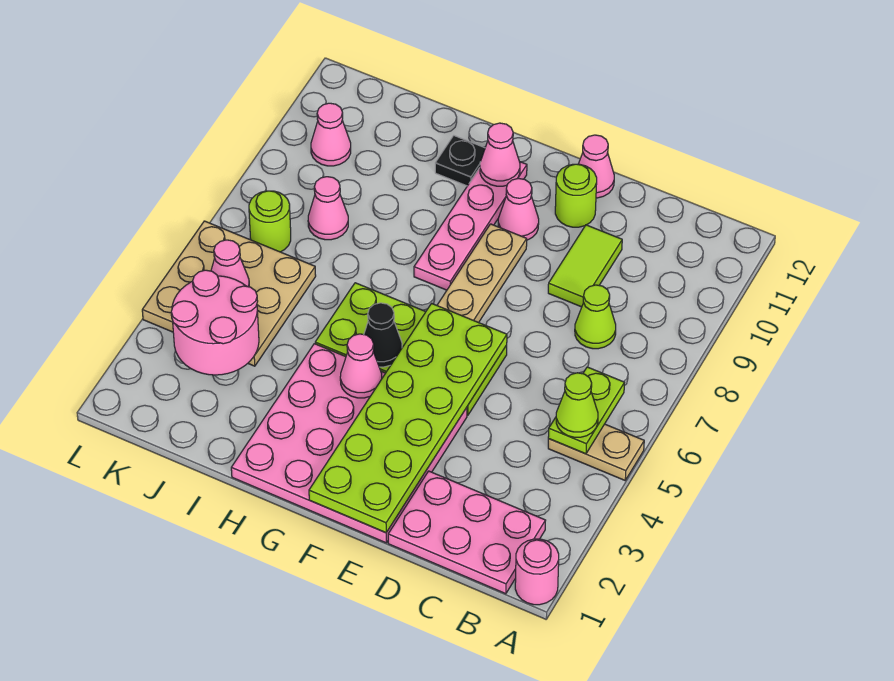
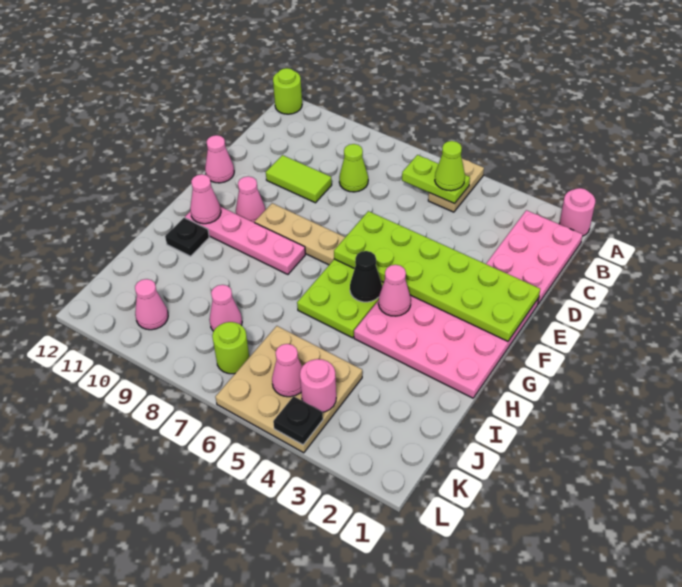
lime 1x1 round brick [555,164,597,227] -> lime 1x1 round brick moved to [273,68,302,114]
pink 2x2 round brick [171,270,259,375] -> pink 1x1 round brick [300,359,336,412]
none -> black 1x1 plate [273,396,323,445]

